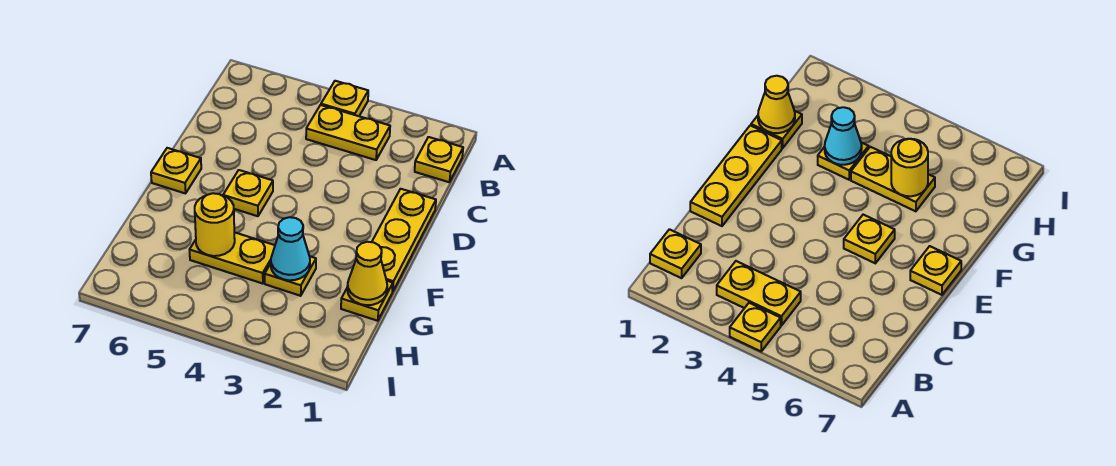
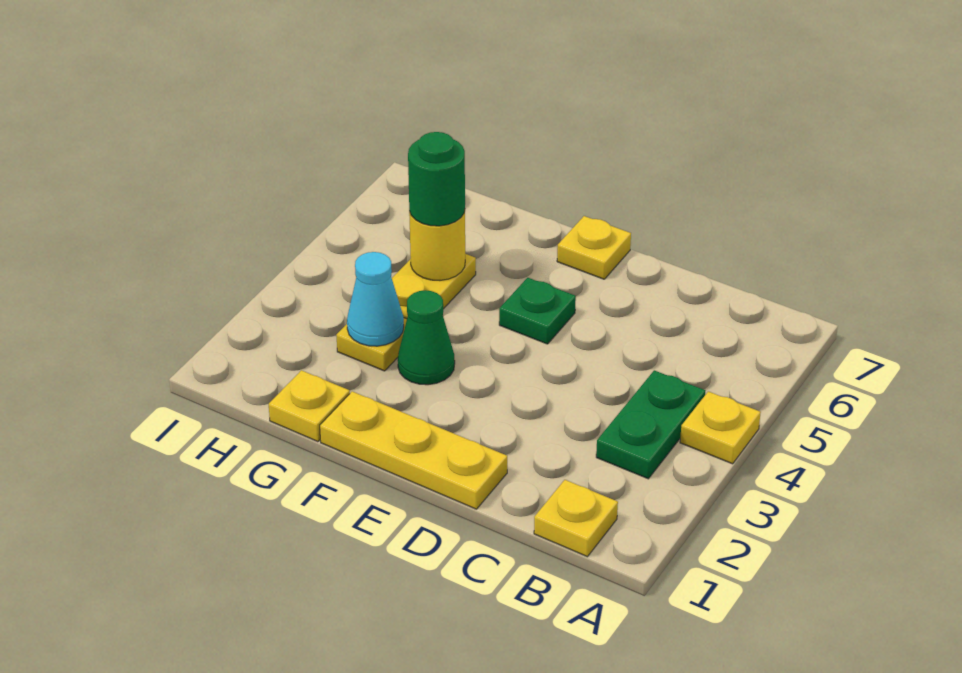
yellow 1x2 plate [306,105,390,160] -> green 1x2 plate [596,370,705,479]
yellow 1x1 plate [223,170,273,216] -> green 1x1 plate [499,278,576,344]
none -> green 1x1 cone [398,290,455,385]
yellow 1x1 cone [347,242,387,305] -> none
none -> green 1x1 round brick [408,132,465,226]

